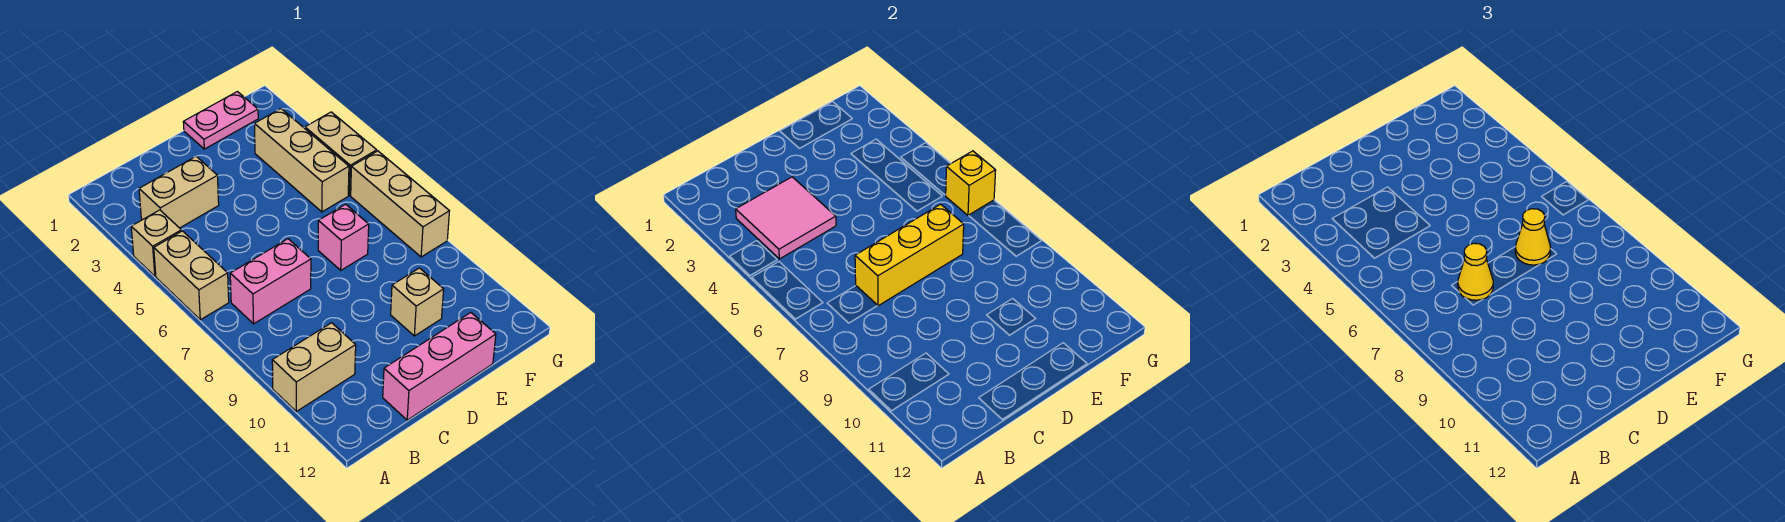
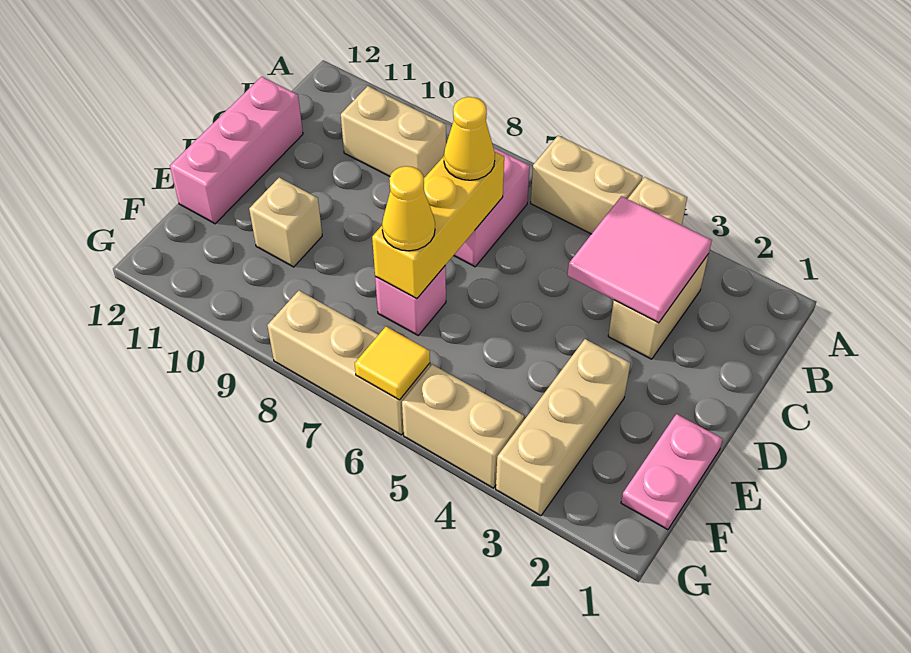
tan 1x2 brick [272,323,356,411] -> tan 1x2 brick turned to [341,86,446,178]
tan 1x3 brick [254,109,349,212] -> tan 1x3 brick turned to [496,339,630,516]
yellow 1x1 brick [945,151,996,216] -> yellow 1x1 tile [355,327,430,400]

